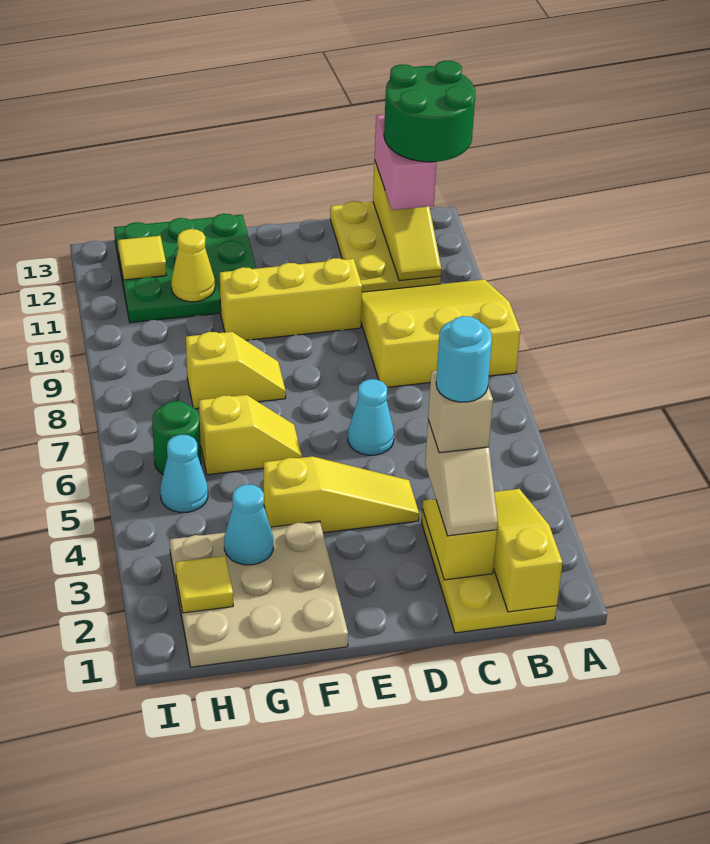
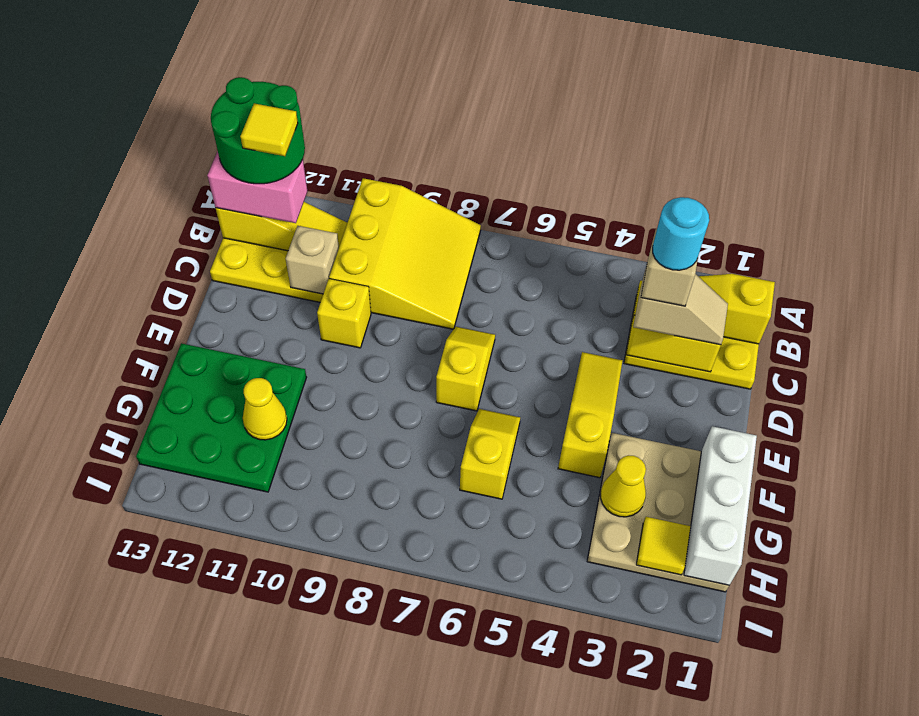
yellow 3x3 slope [361,279,520,387] -> yellow 3x3 slope turned to [329,178,481,329]
none -> tan 1x1 brick [286,226,339,294]
cyan 1x1 cone [348,379,394,455] -> none
yellow 1x3 brick [220,258,362,340] -> yellow 1x1 brick [317,279,371,348]
none -> white 1x3 brick [684,426,757,585]
yellow 1x2 slope [186,332,286,409] -> yellow 1x2 slope moved to [436,327,495,411]
cyan 1x1 cone [224,484,273,565] -> yellow 1x1 cone [601,455,646,517]
cyan 1x1 cone [160,435,208,513] -> none
green 1x1 round brick [152,401,201,474] -> none
yellow 1x1 tile [118,236,166,280] -> yellow 1x1 tile moved to [240,104,298,156]

